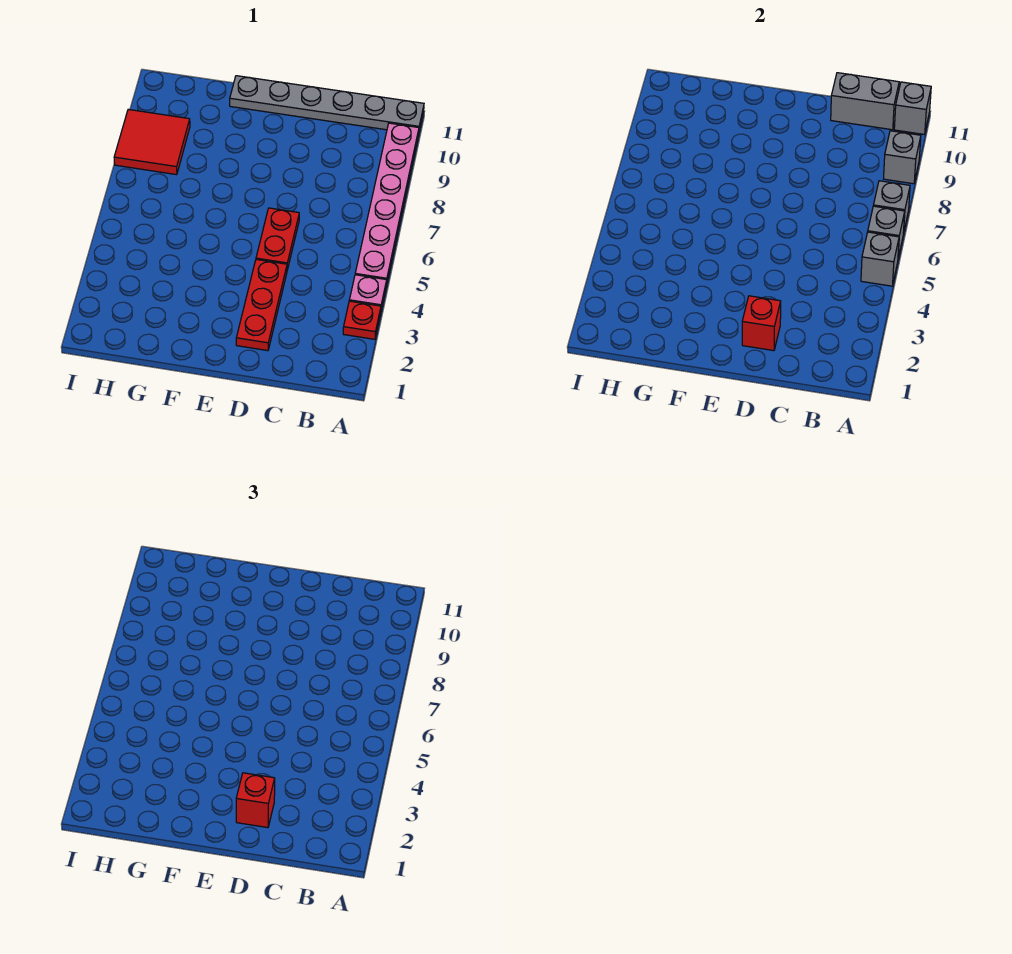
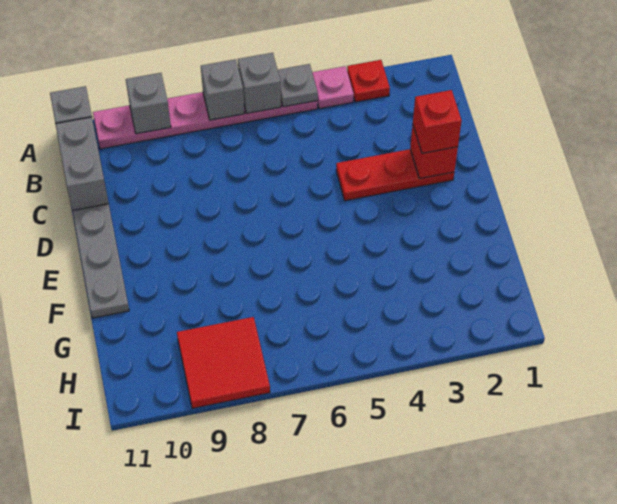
grey 1x1 brick [861,232,899,286] -> grey 1x1 plate [278,64,318,107]
red 1x2 plate [256,208,299,270] -> none

